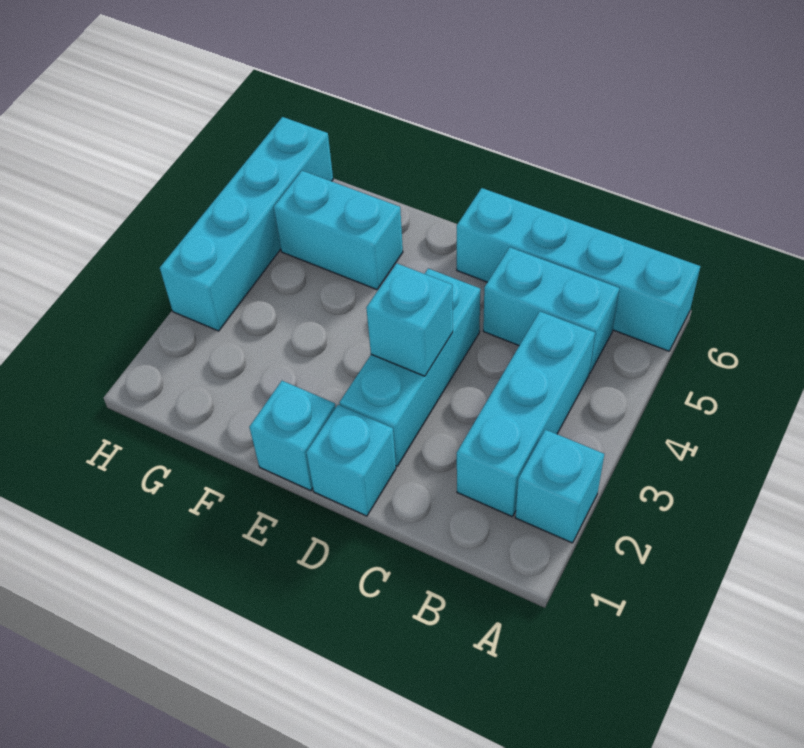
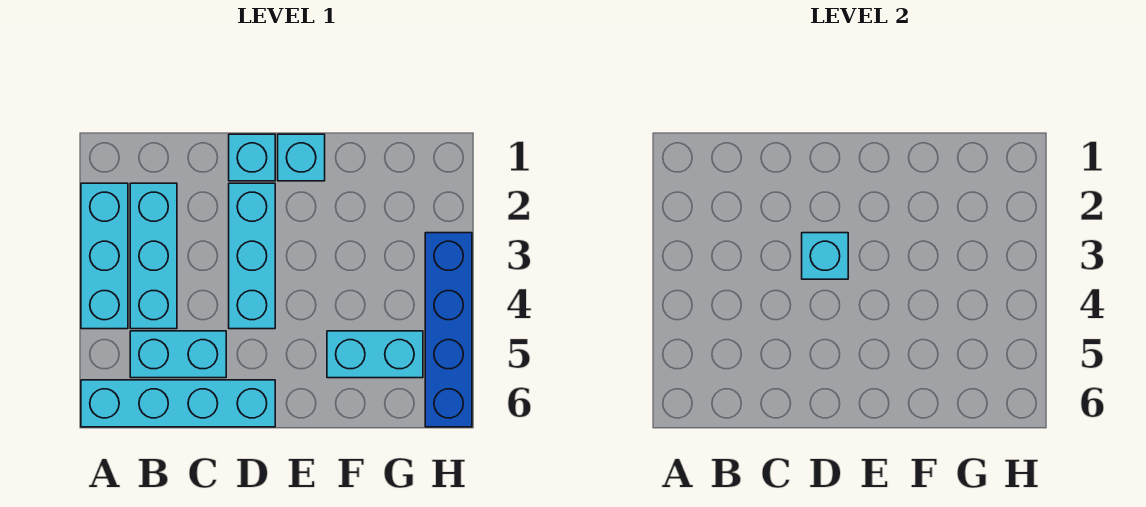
cyan 1x1 brick [515,430,604,543] -> cyan 1x3 brick [81,183,128,329]
cyan 1x4 brick [160,117,333,331] -> blue 1x4 brick [425,233,472,427]

